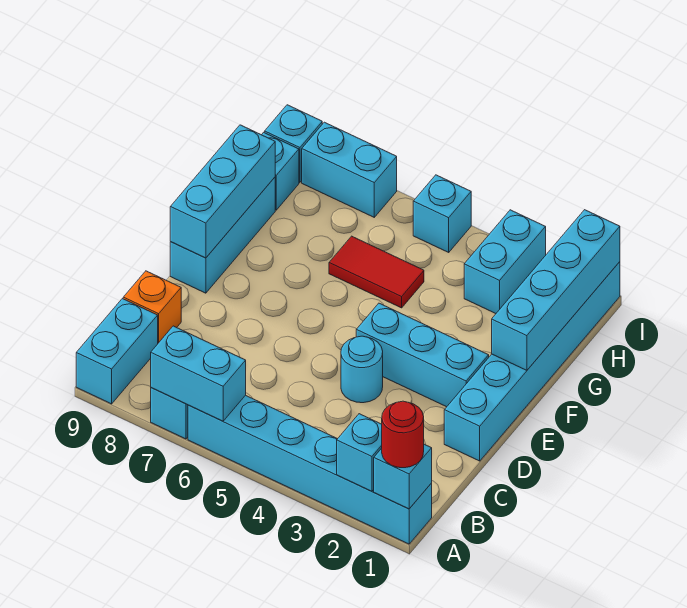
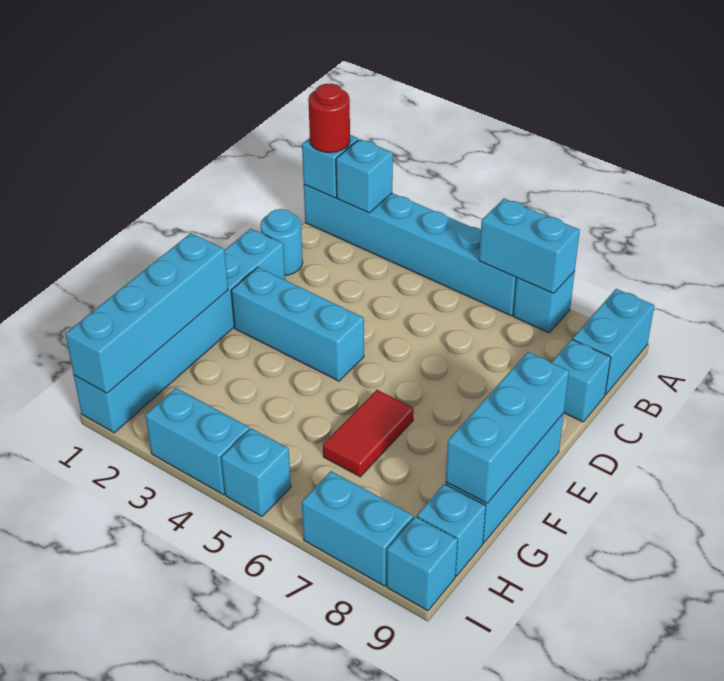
orange 1x1 brick [123,271,181,343] -> cyan 1x1 brick [551,339,611,422]
cyan 1x1 round brick [341,336,383,403] -> cyan 1x1 round brick moved to [260,209,303,275]
red 1x2 tile [329,236,424,308] -> red 1x2 tile turned to [323,390,414,477]
cyan 1x2 brick [464,210,546,314] -> cyan 1x2 brick turned to [145,388,250,495]

